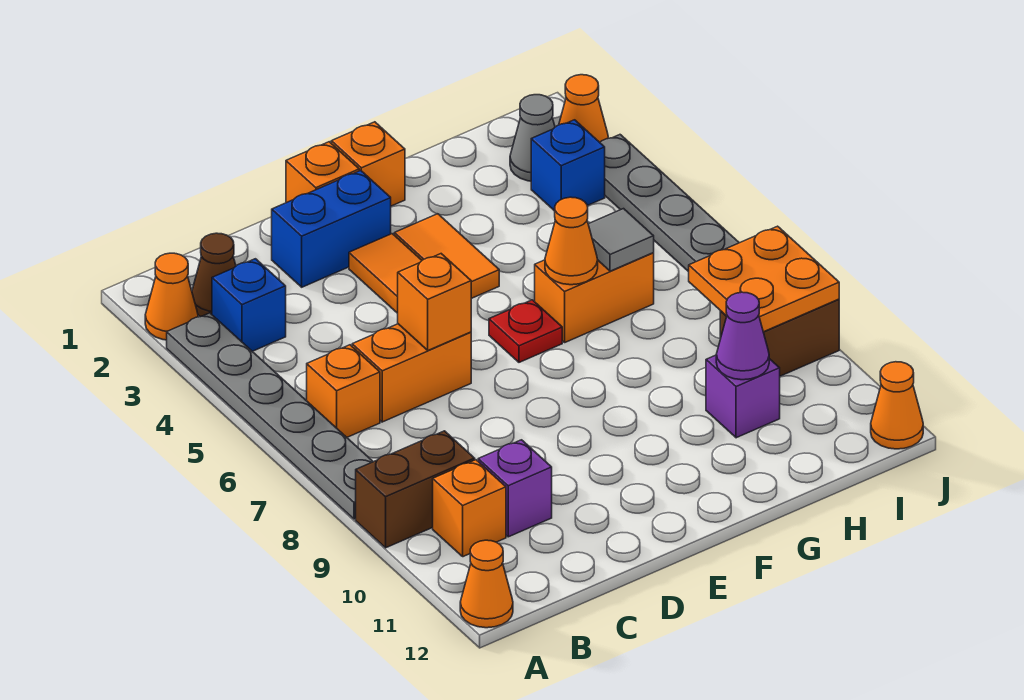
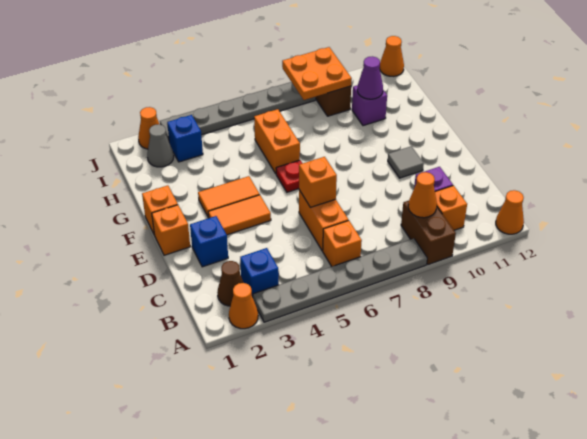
blue 1x2 brick [272,170,391,287] -> blue 1x1 brick [190,216,228,267]
orange 1x1 cone [545,197,598,285] -> orange 1x1 cone moved to [408,172,437,218]
grey 1x1 tile [588,209,654,271] -> grey 1x1 tile moved to [388,146,424,178]

